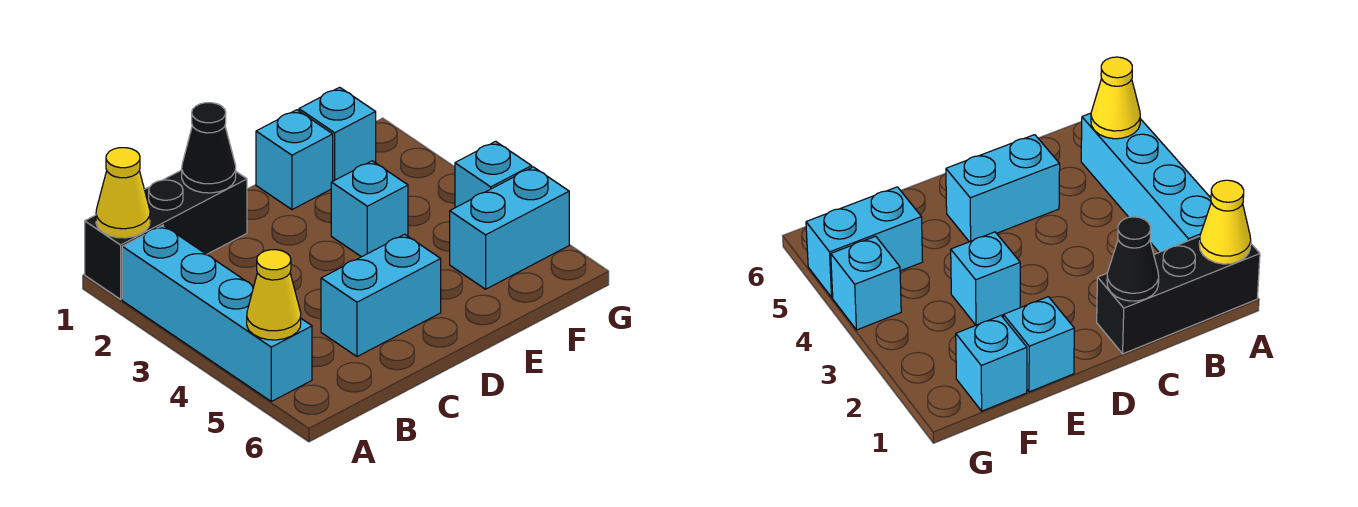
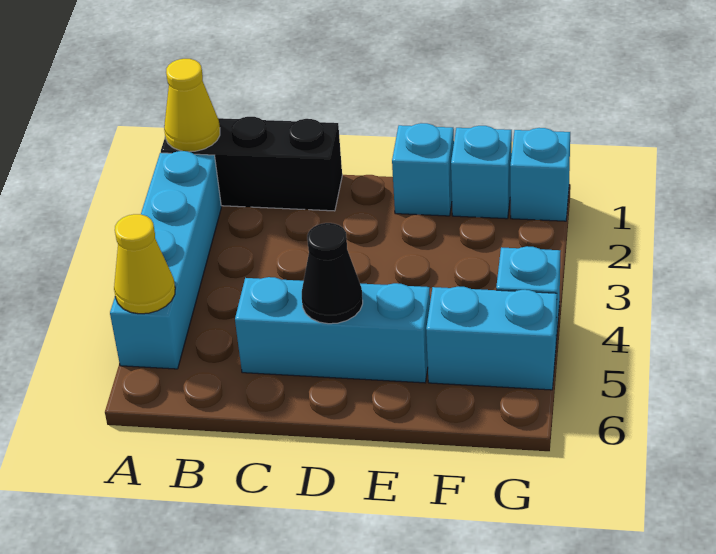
black 1x1 cone [182,103,236,193] -> black 1x1 cone moved to [302,223,363,324]
cyan 1x2 brick [321,234,441,357] -> cyan 1x3 brick [235,277,430,383]
cyan 1x1 brick [331,161,408,257] -> cyan 1x1 brick moved to [510,128,570,221]

